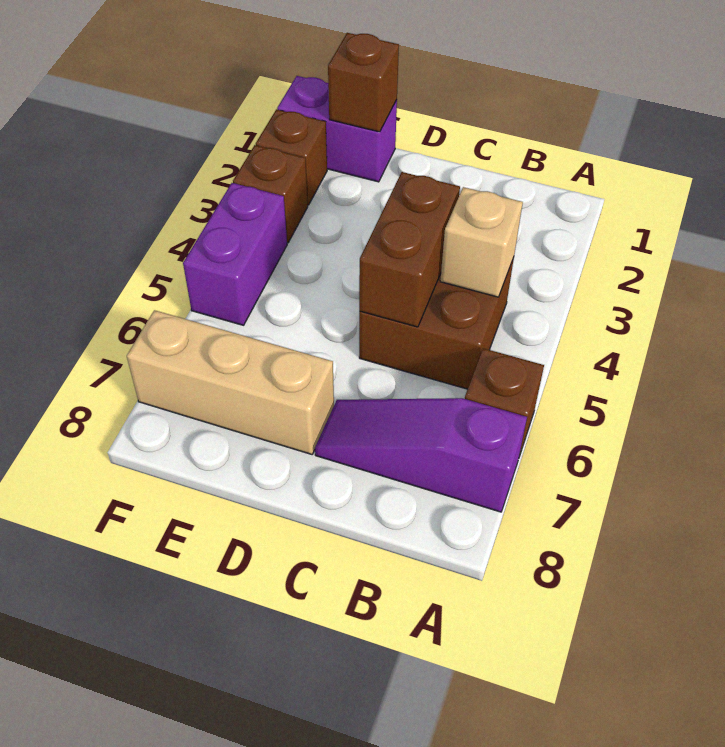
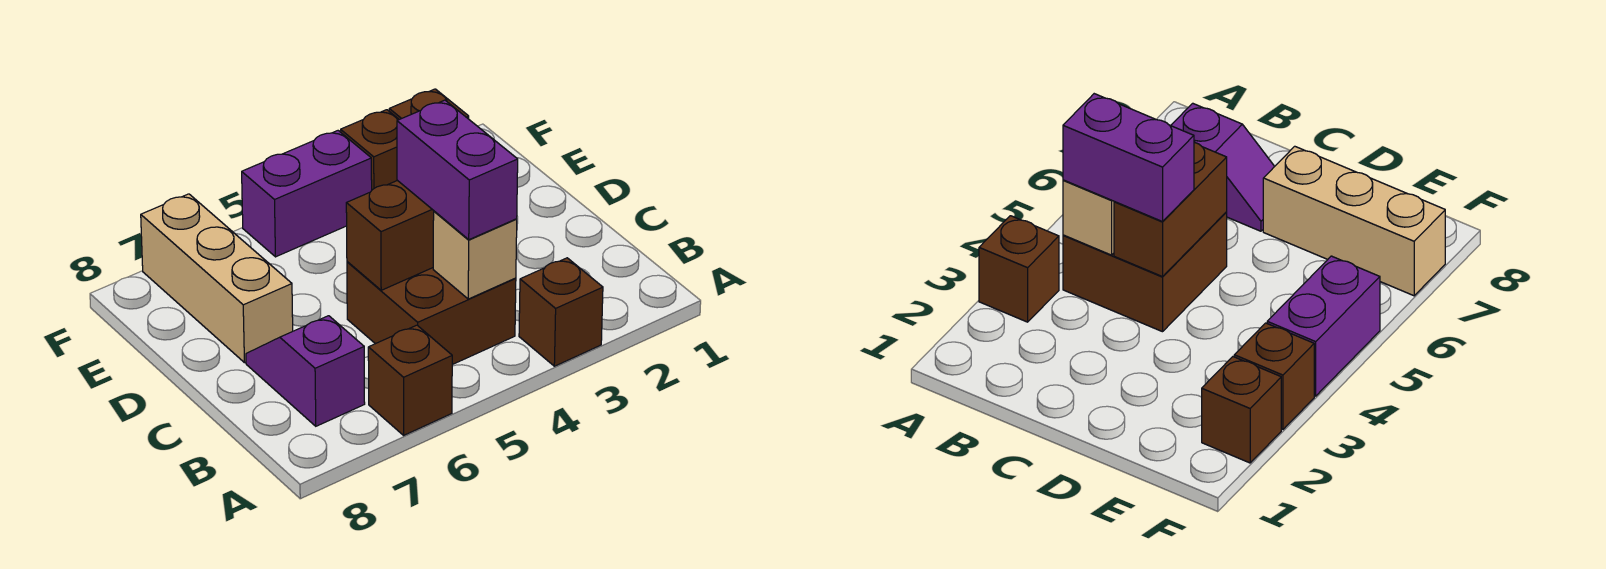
purple 1x3 slope [315,398,527,512] -> purple 1x2 slope [246,316,365,426]
purple 1x2 brick [277,76,397,182] -> purple 1x2 brick moved to [397,100,518,240]
brown 1x1 brick [328,33,399,132] -> brown 1x1 brick moved to [519,258,603,366]

